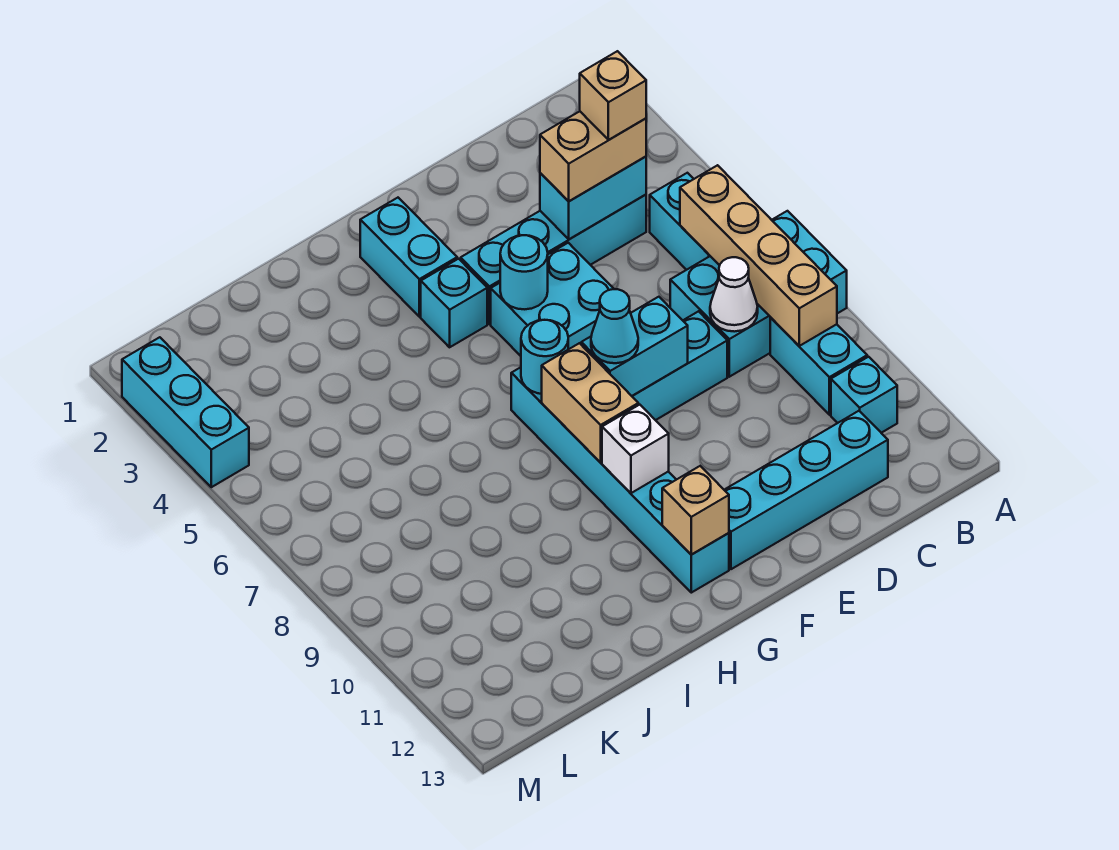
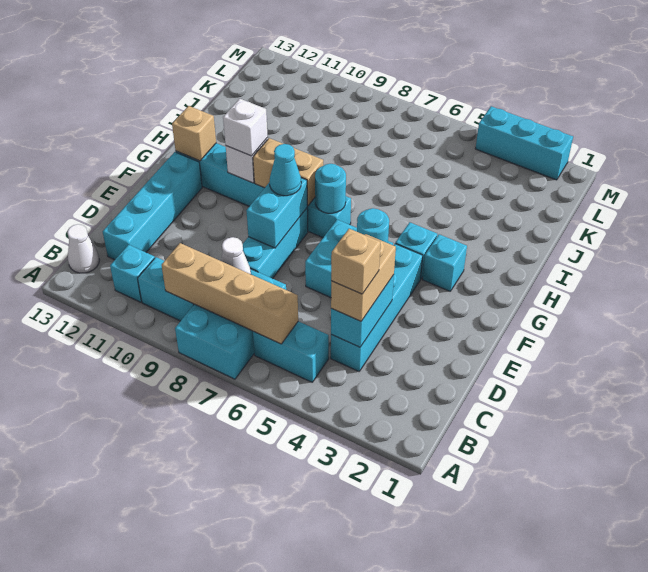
none -> white 1x1 cone [67,224,99,273]
cyan 1x2 brick [360,198,457,317] -> cyan 1x1 brick [423,234,467,291]
none -> white 1x1 brick [223,99,268,156]

